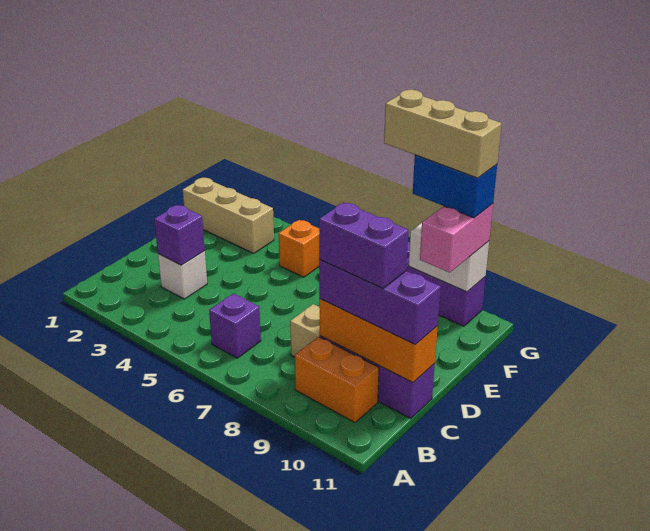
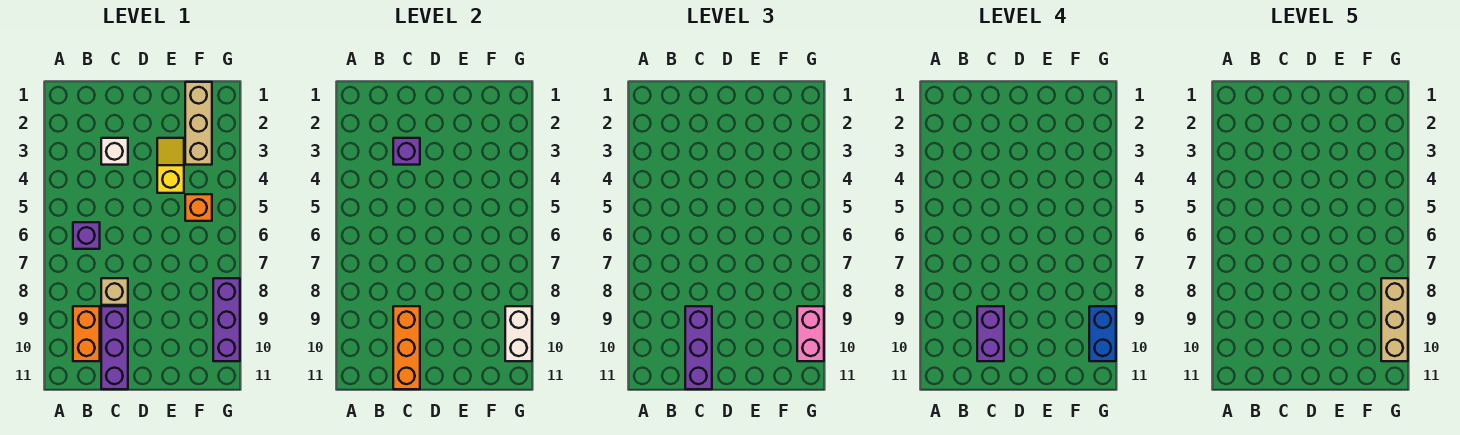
none -> yellow 1x2 slope [157,138,184,193]
pink 1x2 brick [420,204,493,273] -> pink 1x2 brick turned to [797,306,824,361]

